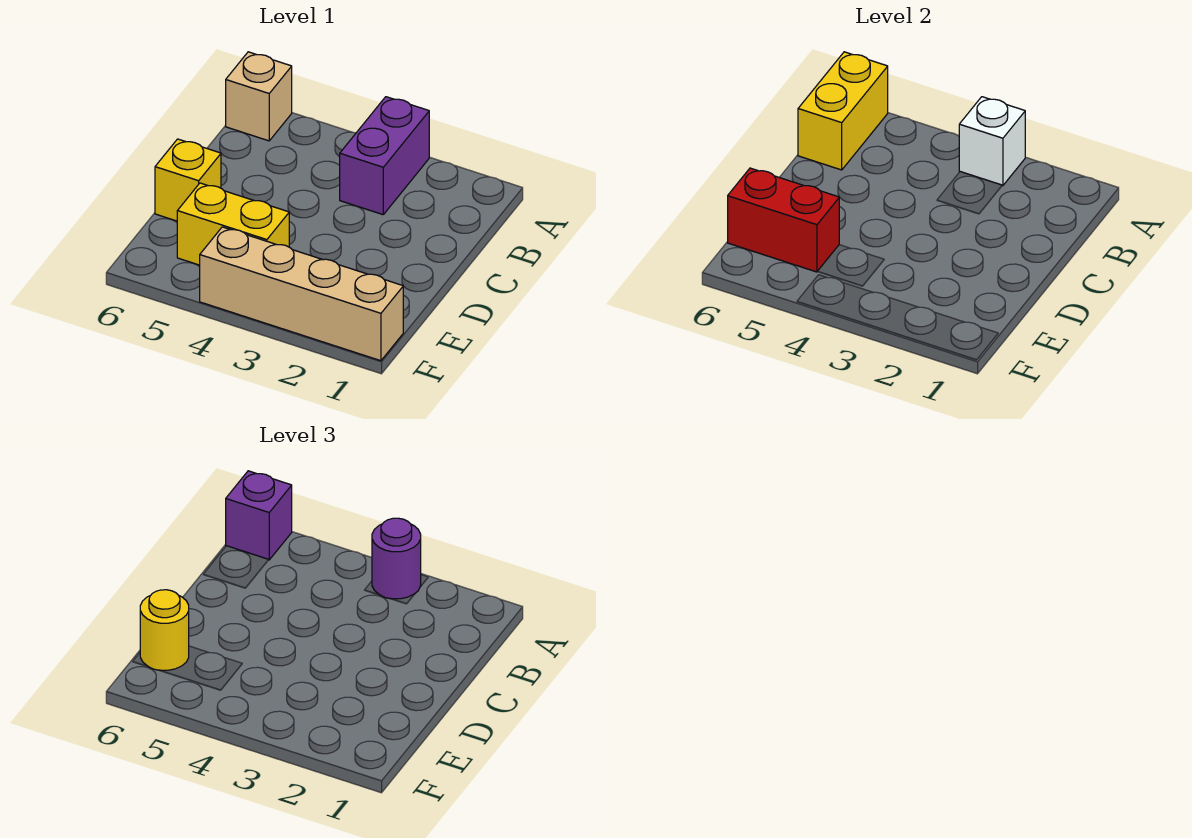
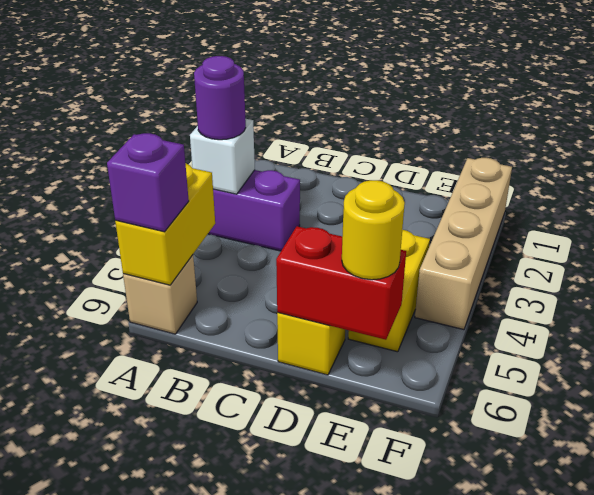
yellow 1x2 brick [798,52,888,170] -> yellow 1x2 brick turned to [115,163,215,285]
red 1x2 brick [728,168,839,272] -> red 1x2 brick turned to [276,226,406,340]

